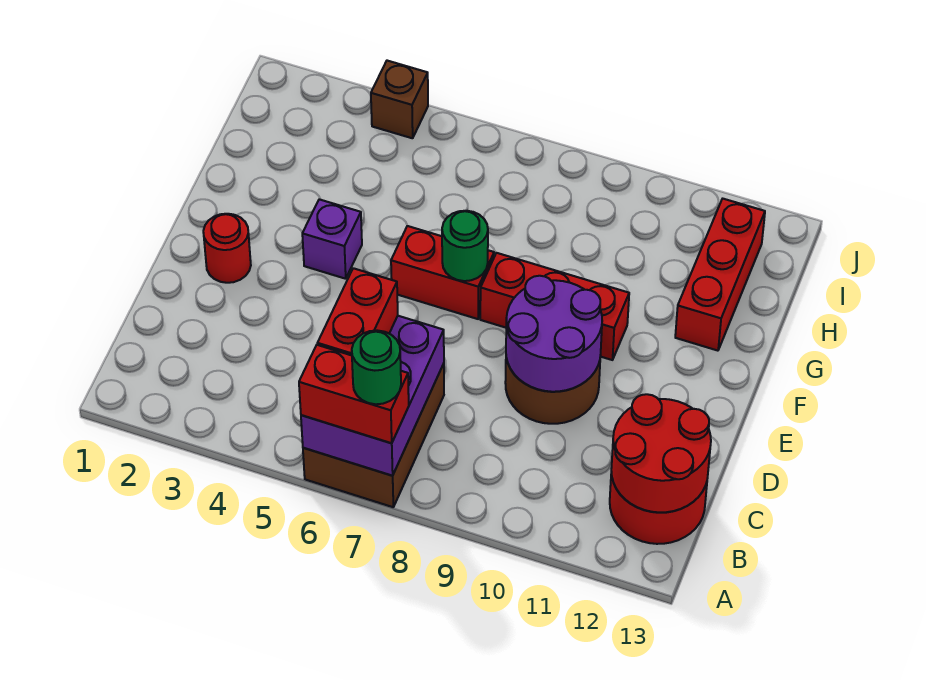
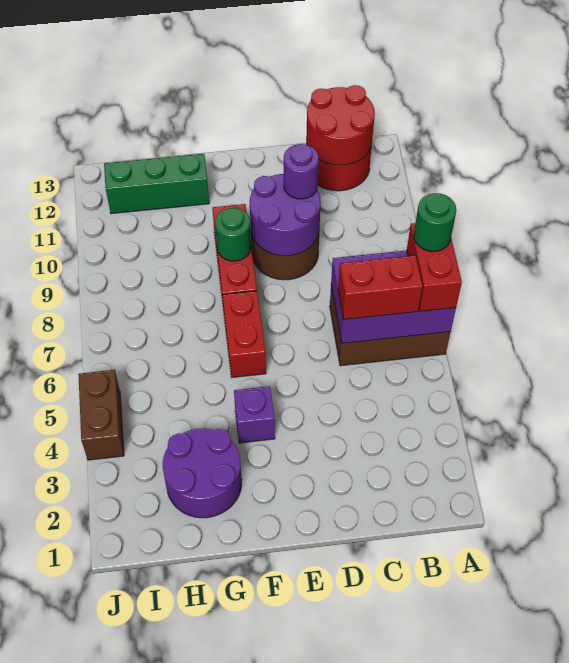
none -> purple 1x1 round brick [284,144,319,199]
red 1x1 round brick [203,214,251,283] -> none
green 1x1 round brick [442,211,488,281] -> green 1x1 round brick moved to [215,208,251,261]
none -> purple 2x2 round brick [163,428,242,518]
red 1x3 brick [675,199,765,351] -> green 1x3 brick [104,154,209,214]
brown 1x1 brick [371,61,428,138] -> brown 1x2 brick [78,370,124,460]

